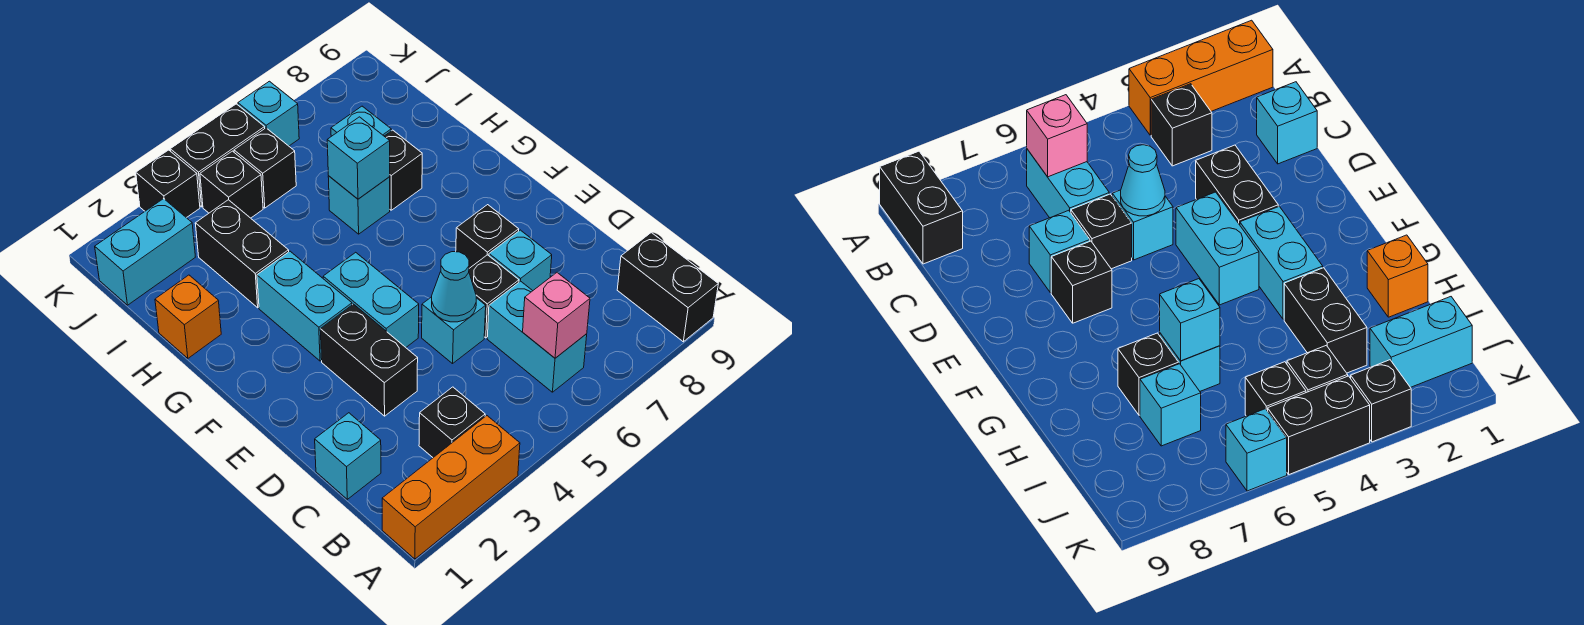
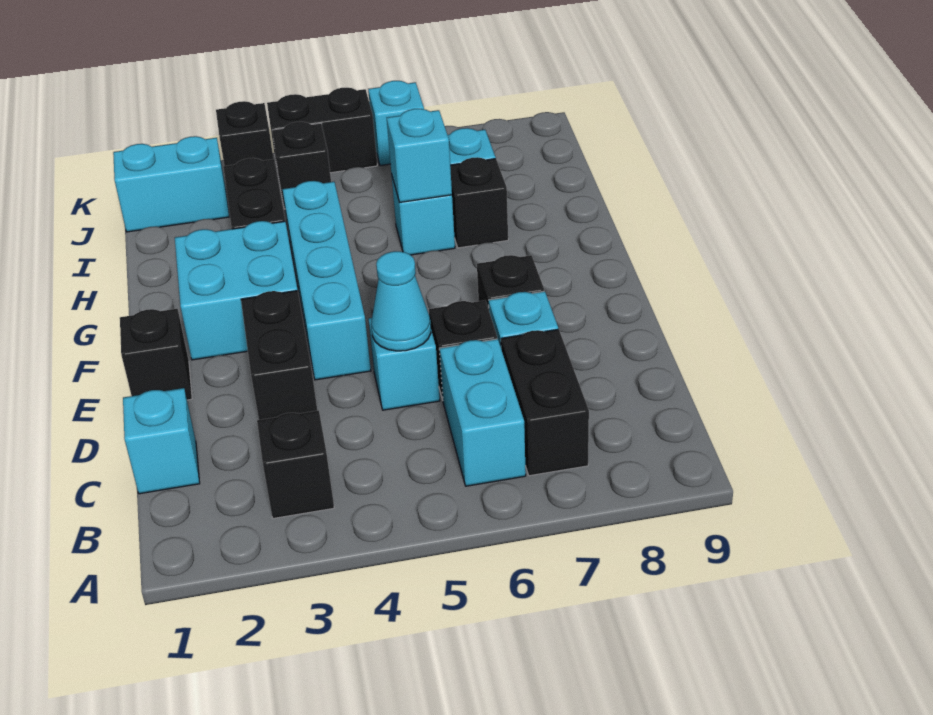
orange 1x3 brick [382,416,520,559] -> none
black 1x2 brick [617,233,718,342] -> black 1x2 brick moved to [501,329,589,476]
pink 1x1 brick [523,273,590,358] -> none
cyan 1x2 brick [323,252,419,347] -> cyan 1x4 brick [283,181,371,380]
cyan 1x2 brick [257,251,352,361] -> cyan 2x2 brick [175,221,298,360]
orange 1x1 brick [155,275,221,358] -> none
black 1x1 brick [234,128,296,208] -> black 1x1 brick moved to [120,309,192,400]

